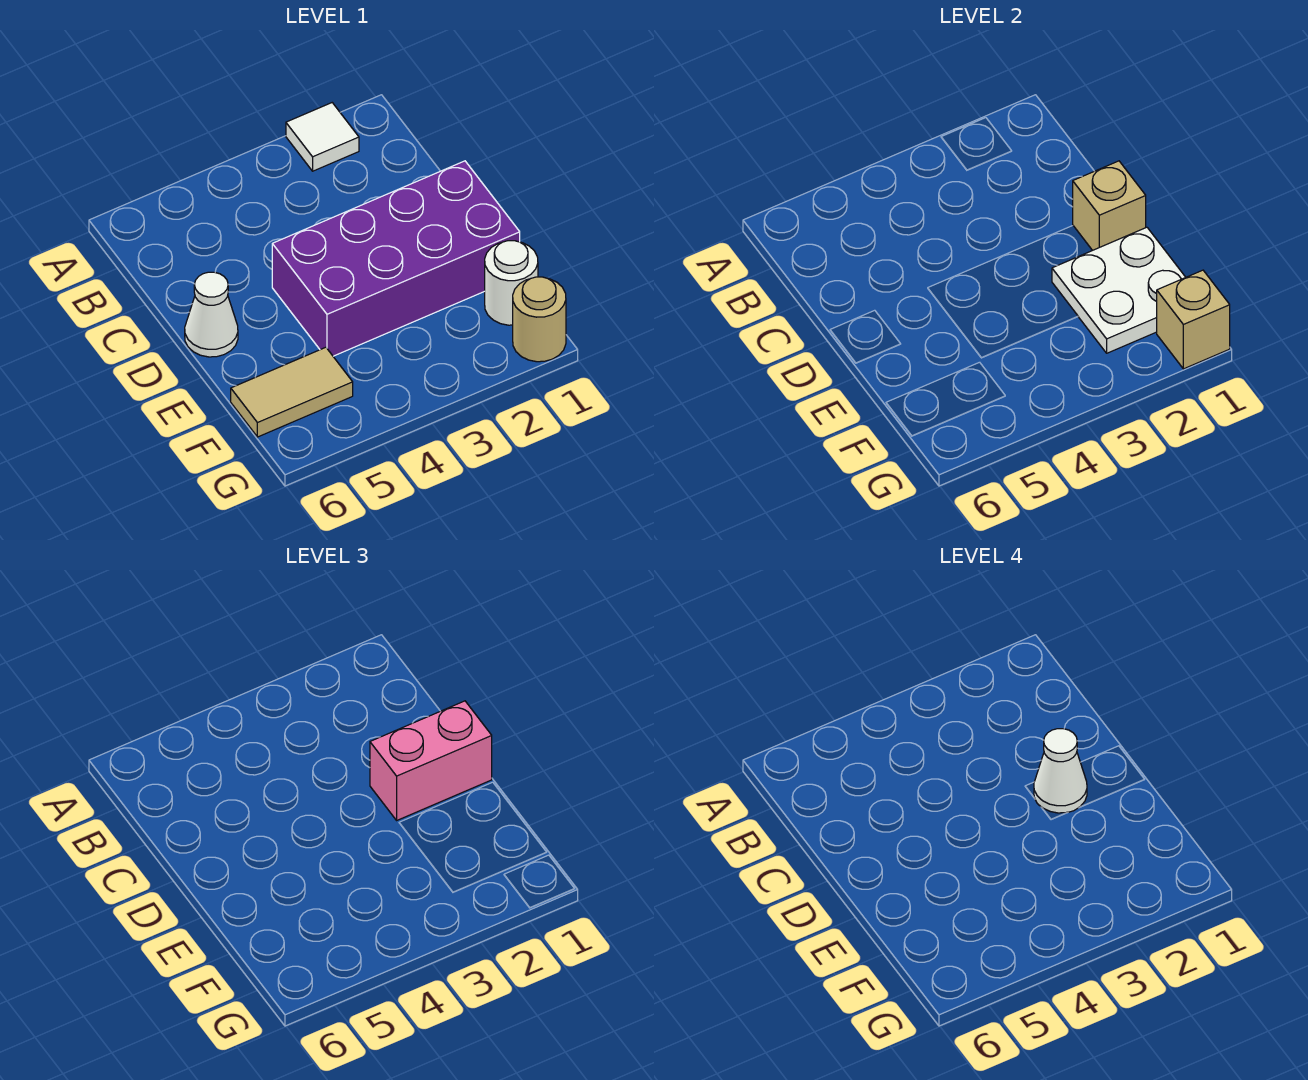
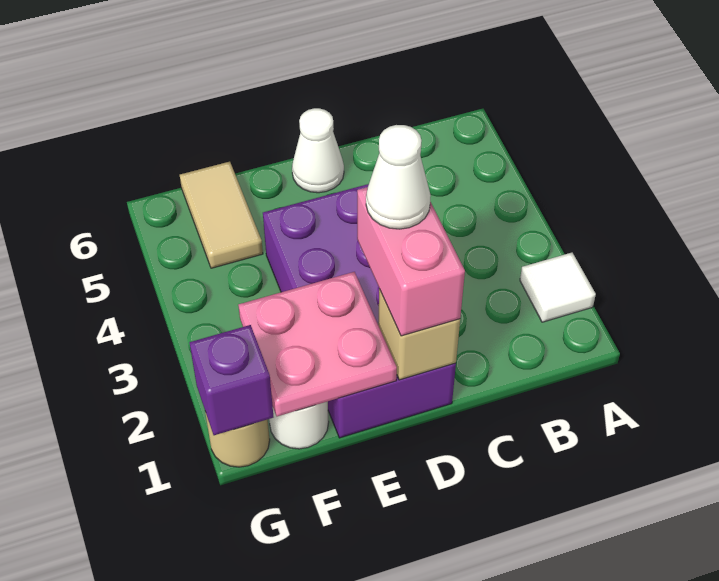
white 2x2 plate [1052,227,1186,353] -> pink 2x2 plate [238,272,397,416]
tan 1x1 brick [1157,270,1230,369] -> purple 1x1 brick [189,325,273,435]

